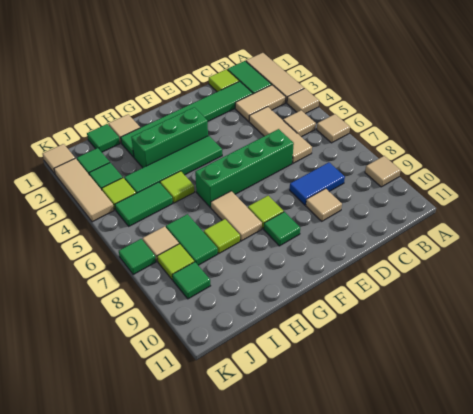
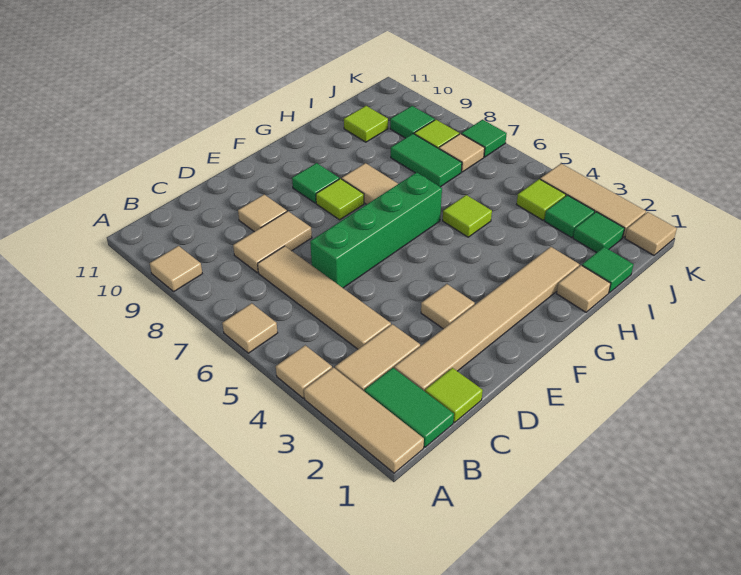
tan 1x1 tile [283,110,316,137] -> tan 1x1 tile moved to [421,284,475,329]
green 1x6 tile [121,81,253,157] -> tan 1x6 tile [394,247,579,391]
tan 1x3 tile [249,107,312,163] -> tan 1x4 tile [258,246,391,349]
blue 1x2 tile [290,162,345,205] -> tan 1x2 tile [233,211,312,273]
green 1x3 brick [131,107,208,168] -> none
green 1x4 tile [124,136,222,193] -> none
lime 1x1 tile [204,219,240,253] -> lime 1x1 tile moved to [344,106,388,142]
green 1x2 tile [115,182,173,226] -> none

